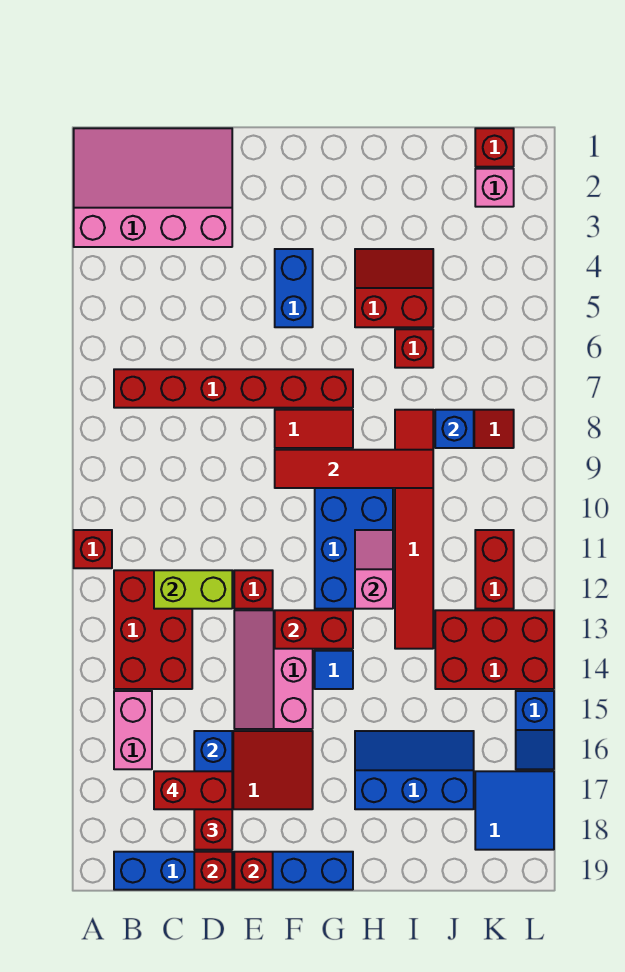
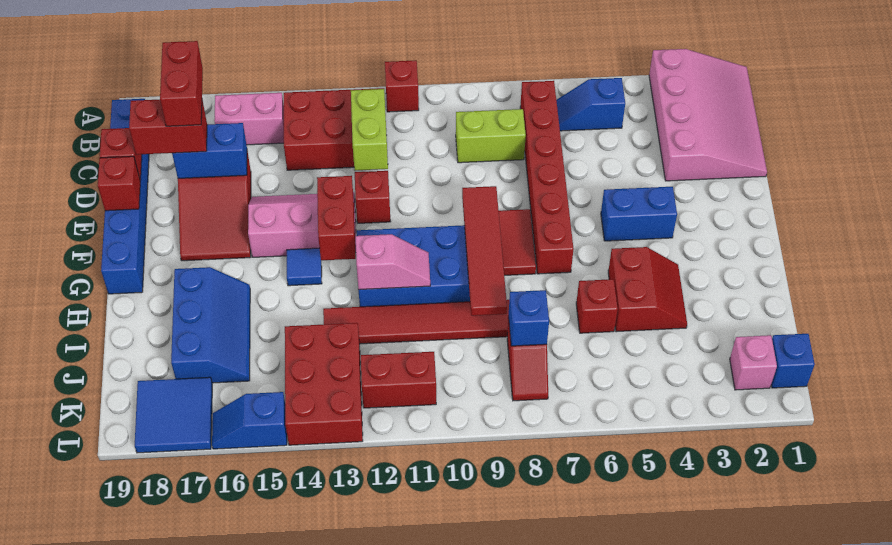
none -> blue 1x2 slope [556,78,625,131]
none -> lime 1x2 brick [456,109,526,163]
red 1x1 brick [475,128,514,167] -> blue 1x1 brick [771,334,815,388]

